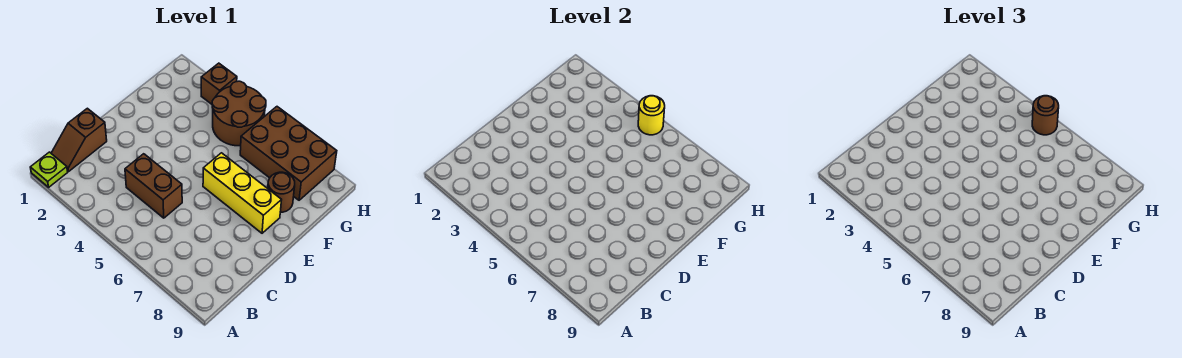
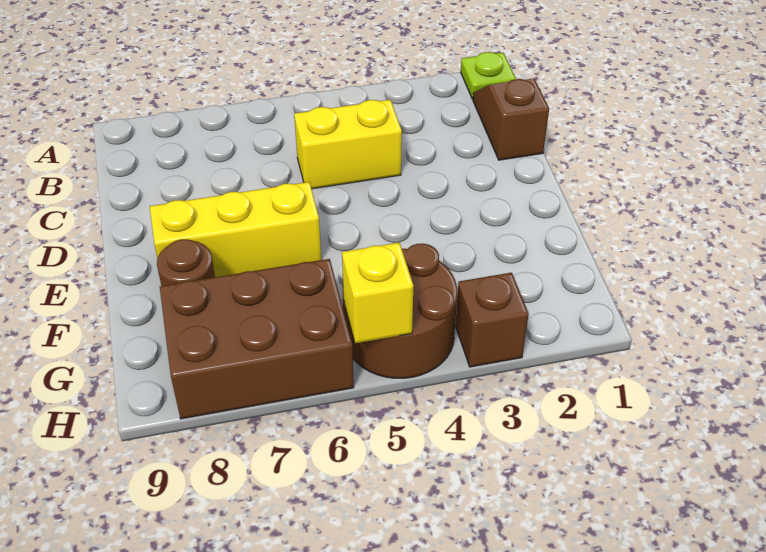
brown 1x2 brick [125,154,182,218] -> yellow 1x2 brick [294,100,402,189]
yellow 1x1 round brick [638,96,665,135] -> yellow 1x1 brick [342,243,413,343]
brown 1x1 round brick [1032,96,1059,135] -> none

